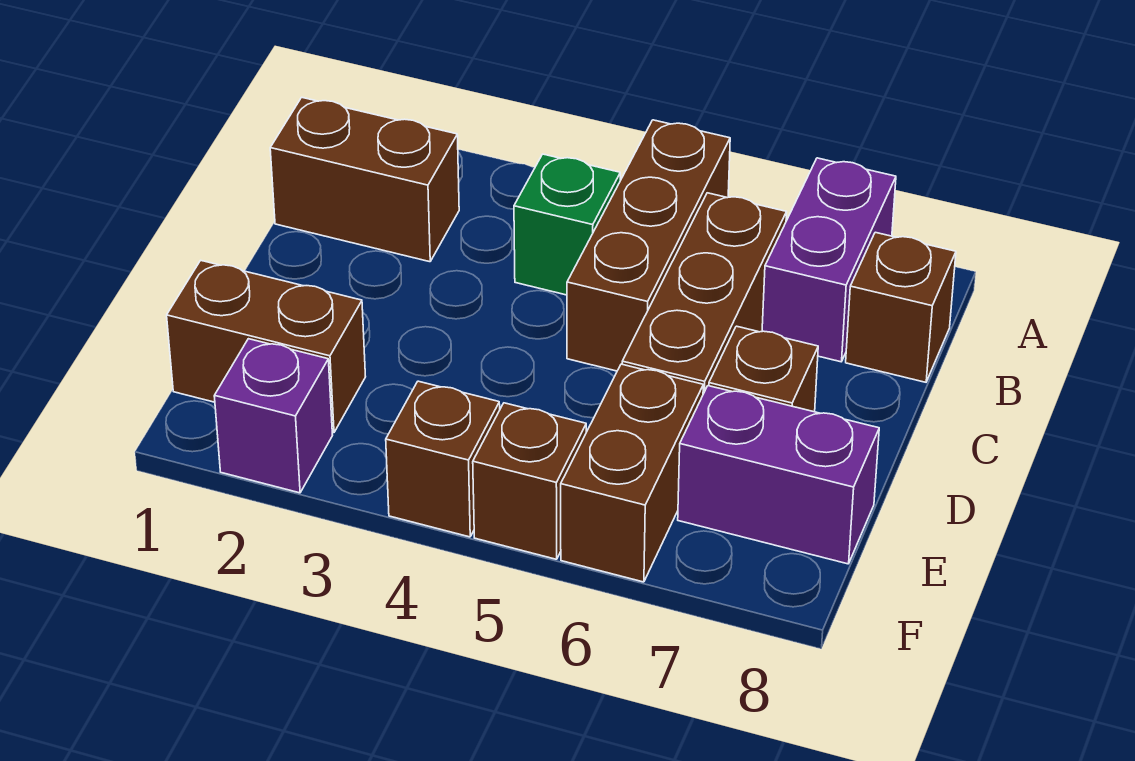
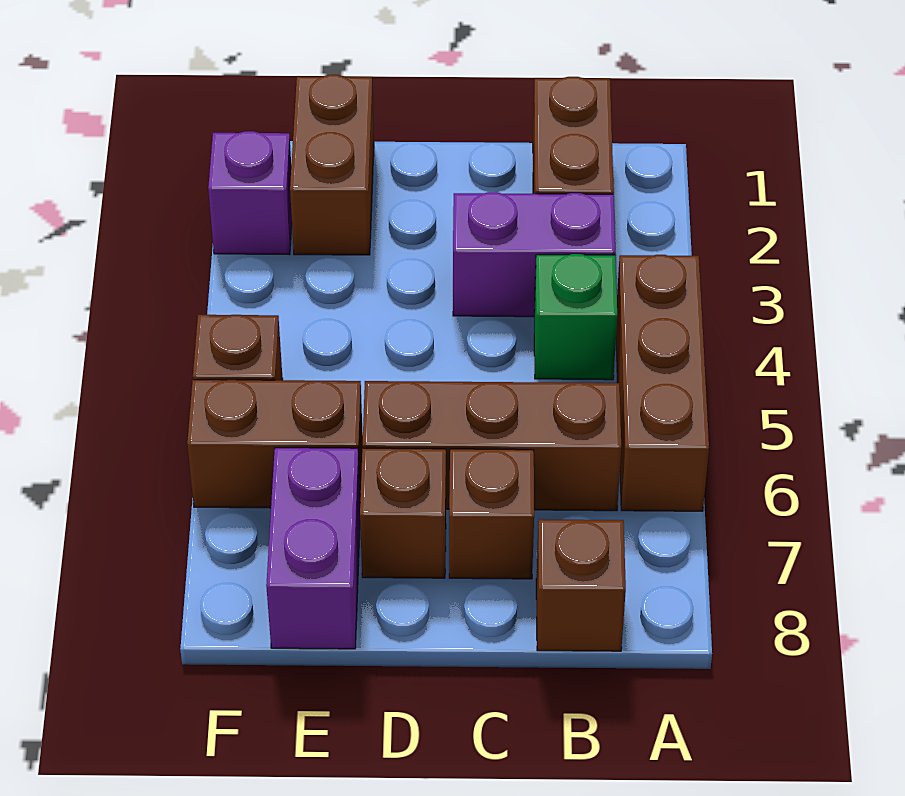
brown 1x3 brick [567,120,730,371] -> brown 1x3 brick turned to [616,255,709,511]
purple 1x2 brick [762,158,896,362] -> purple 1x2 brick moved to [453,192,615,317]
brown 1x1 brick [386,381,500,537] -> brown 1x1 brick moved to [449,449,534,579]

